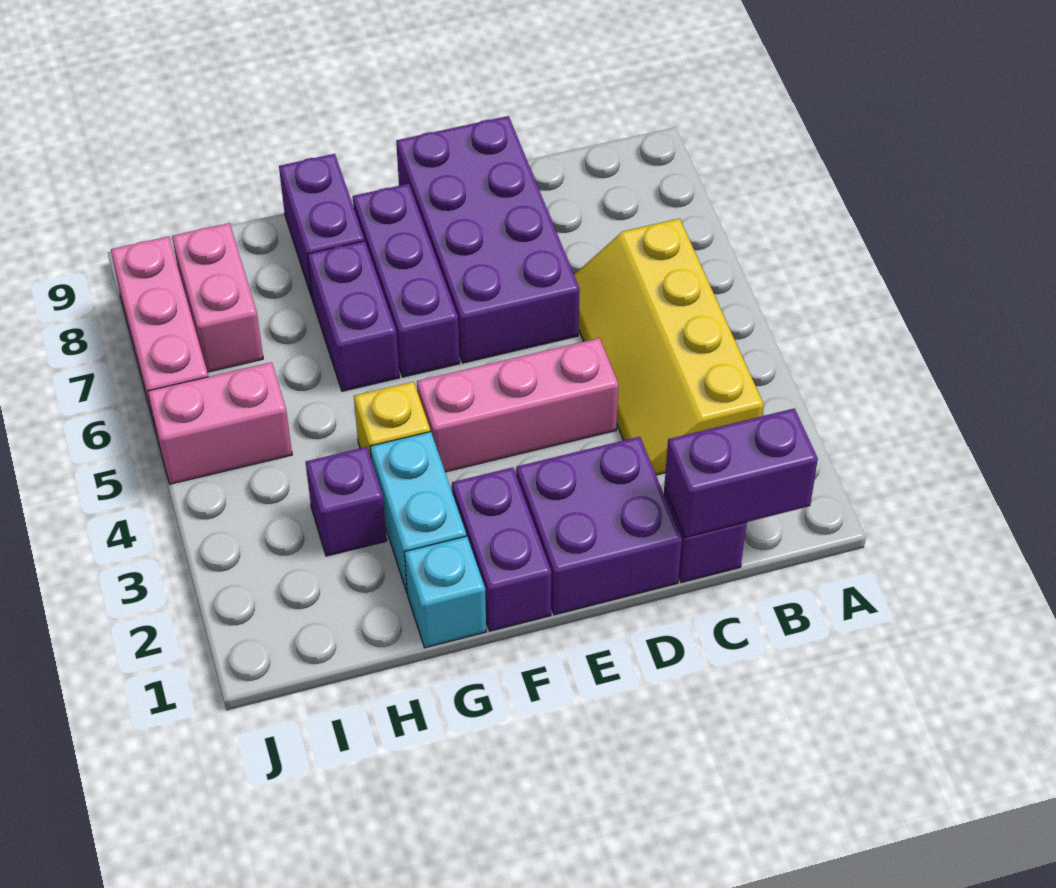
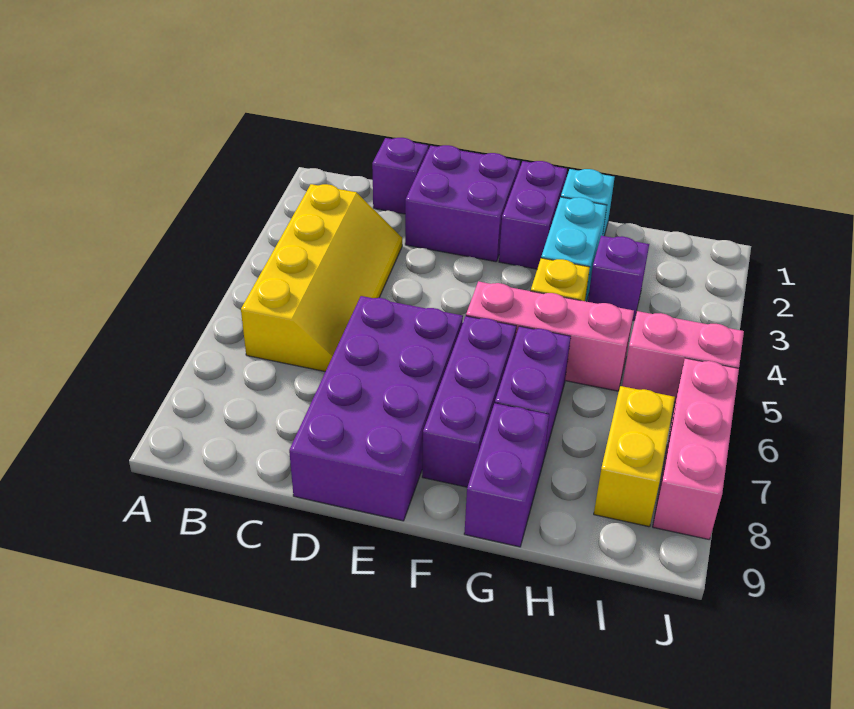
purple 1x2 brick [664,408,818,537] -> none
pink 1x3 brick [417,338,619,472] -> pink 1x3 brick moved to [466,281,634,391]
pink 1x2 brick [172,223,263,372] -> yellow 1x2 brick [594,386,675,527]

